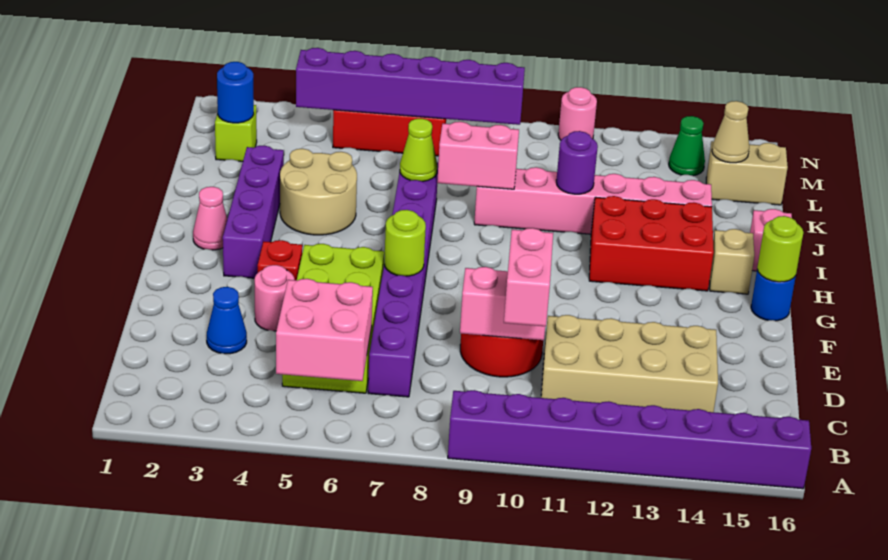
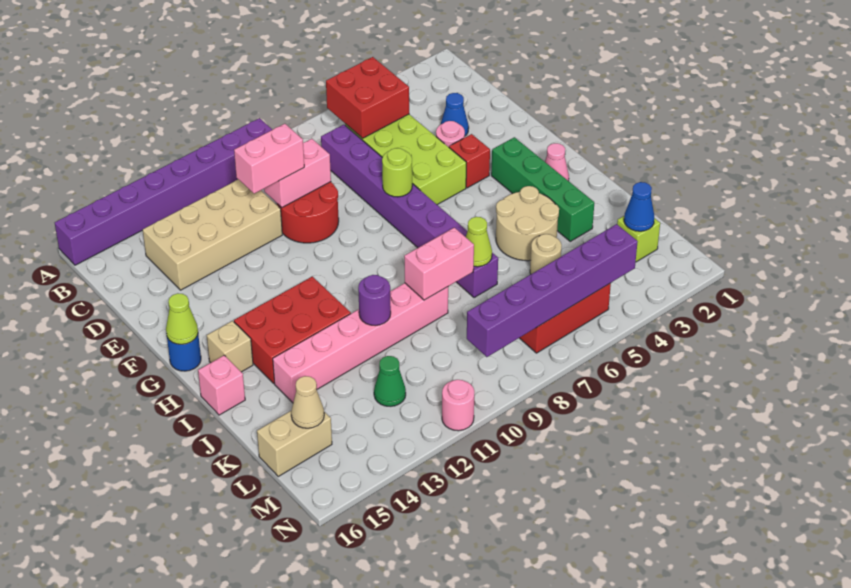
pink 2x2 brick [276,279,373,381] -> red 2x2 brick [326,57,409,138]
pink 1x2 brick [504,228,553,327] -> pink 1x2 brick turned to [234,124,304,194]
purple 1x4 brick [223,145,284,278] -> green 1x4 brick [491,137,594,241]
lime 1x1 round brick [757,216,803,282] -> lime 1x1 cone [166,293,198,344]
none -> tan 1x1 round brick [530,234,562,274]
blue 1x1 round brick [217,62,254,123] -> blue 1x1 cone [624,182,654,231]
green 1x1 cone [669,116,705,176] -> green 1x1 cone moved to [374,356,406,406]

